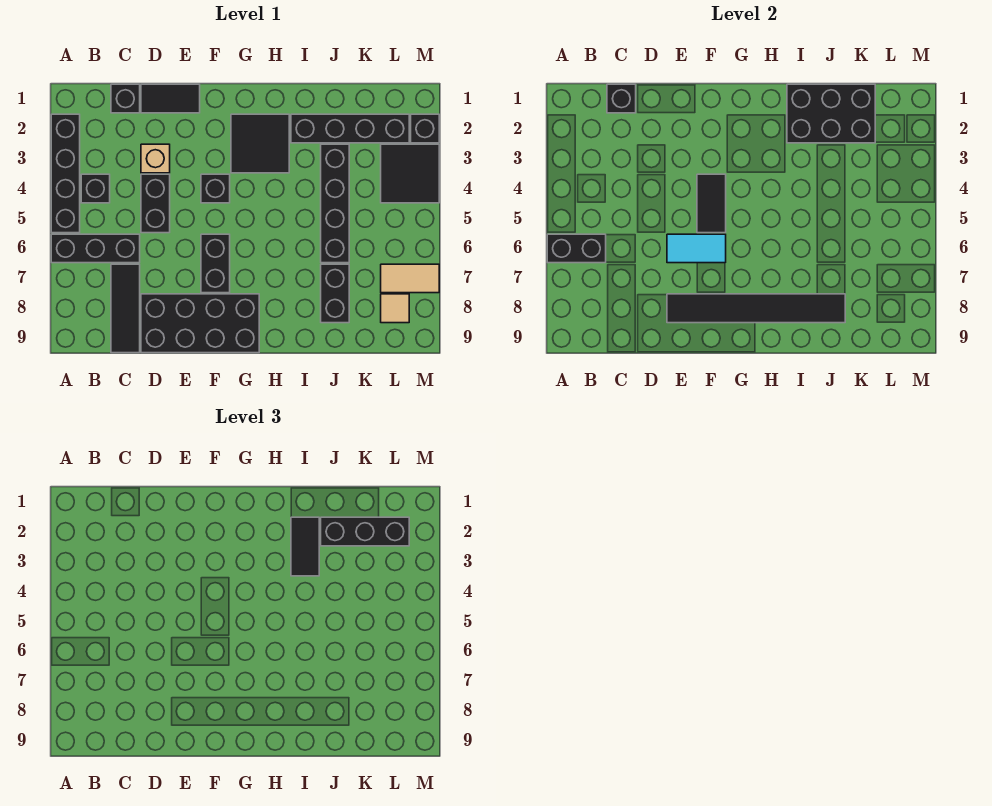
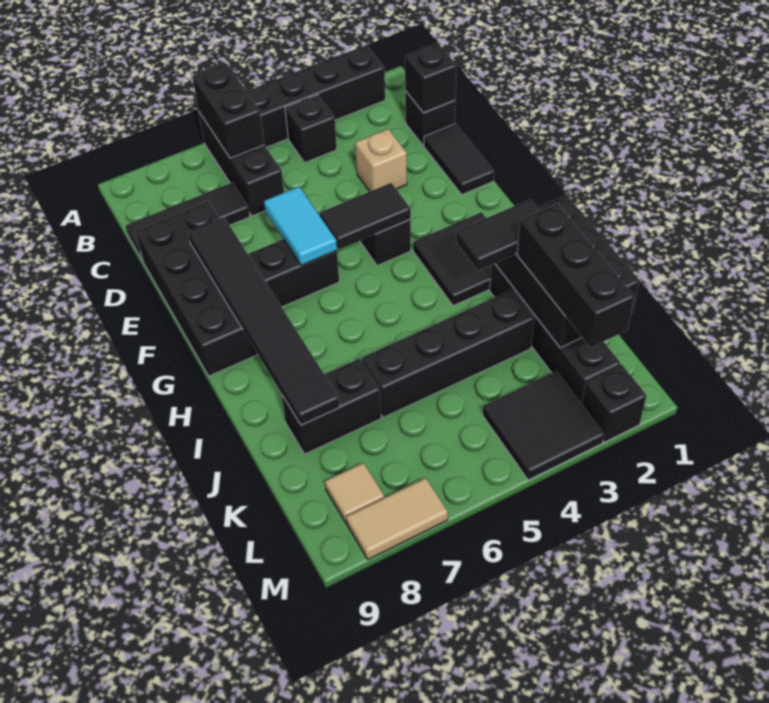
black 1x2 brick [141,174,170,233] -> none
tan 1x2 tile [381,264,439,293] -> tan 1x2 tile turned to [346,478,448,559]

